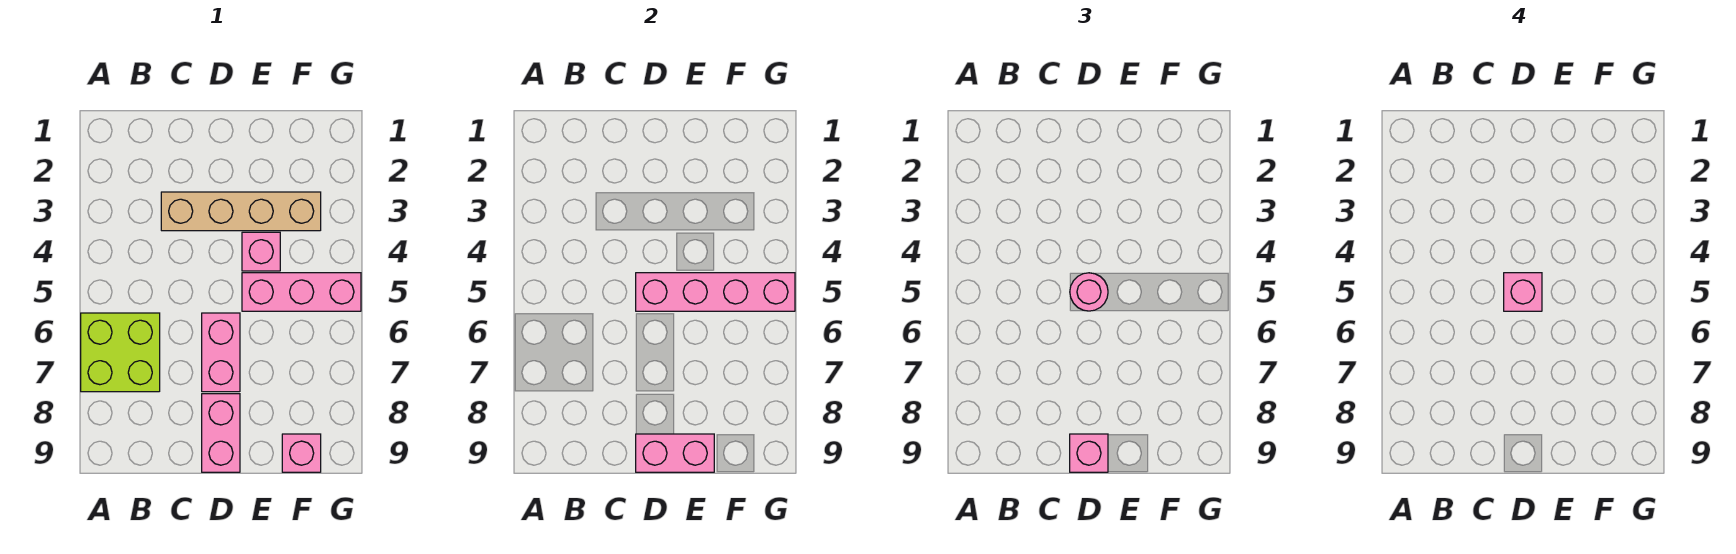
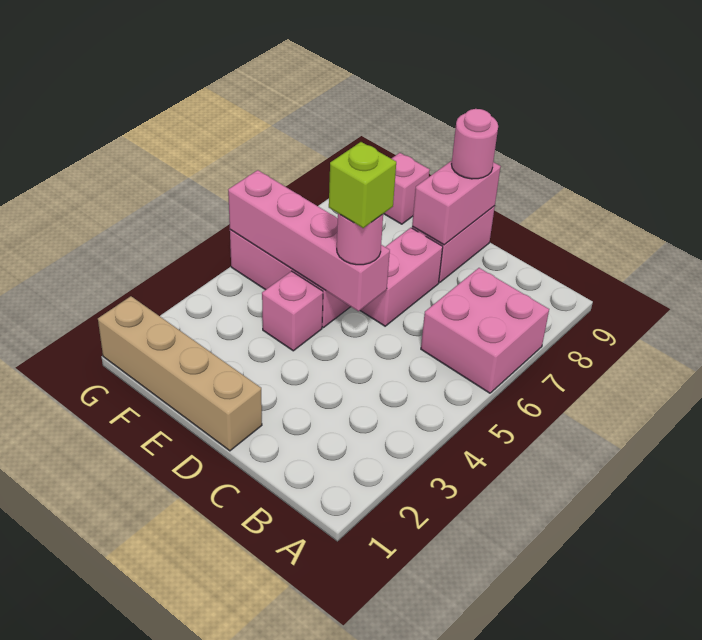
lime 2x2 brick [81,313,160,392] -> pink 2x2 brick [421,268,549,393]
tan 1x4 brick [161,192,321,231] -> tan 1x4 brick moved to [98,296,262,451]
pink 1x1 brick [1504,273,1542,311] -> lime 1x1 brick [329,142,396,228]
pink 1x2 brick [636,434,714,472] -> pink 1x2 brick turned to [412,161,501,245]
pink 1x1 brick [1070,434,1108,472] -> pink 1x1 round brick [452,109,498,179]

